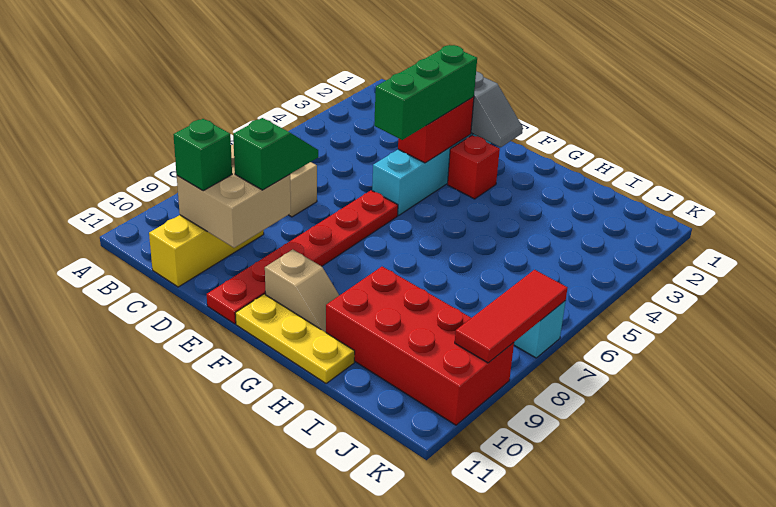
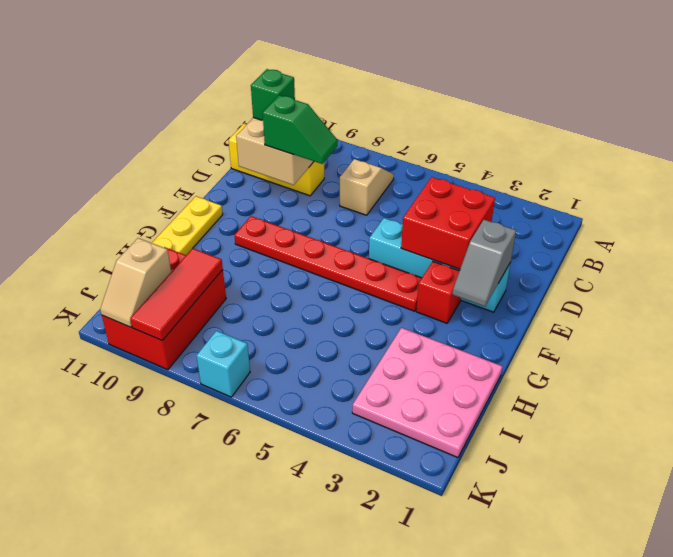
red 1x2 brick [398,97,474,163] -> red 2x2 brick [401,177,495,269]
green 1x3 brick [374,45,477,140] -> none
red 1x6 plate [207,190,398,324] -> red 1x6 plate moved to [234,216,422,311]
tan 1x2 slope [265,249,339,332] -> tan 1x2 slope moved to [100,238,171,327]
none -> pink 3x3 plate [352,328,502,458]
red 2x4 brick [326,267,514,425] -> red 2x3 brick [102,247,226,370]
red 1x3 tile [455,270,567,363] -> red 1x3 tile turned to [130,248,223,341]

